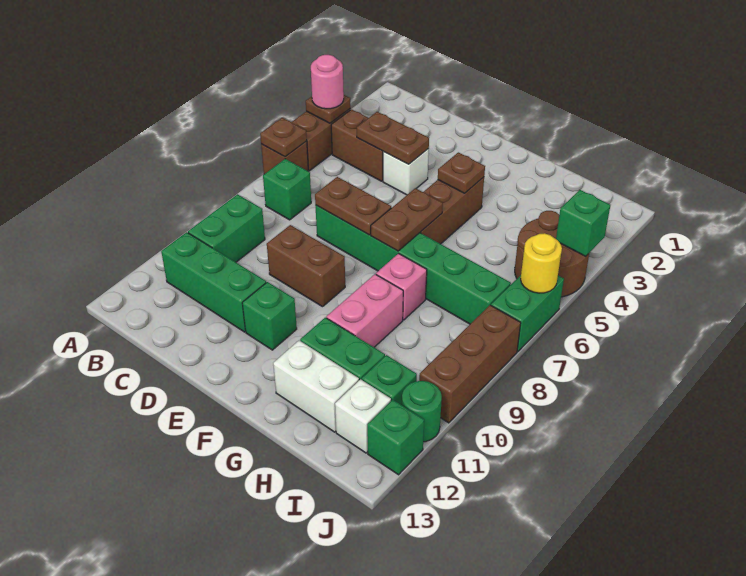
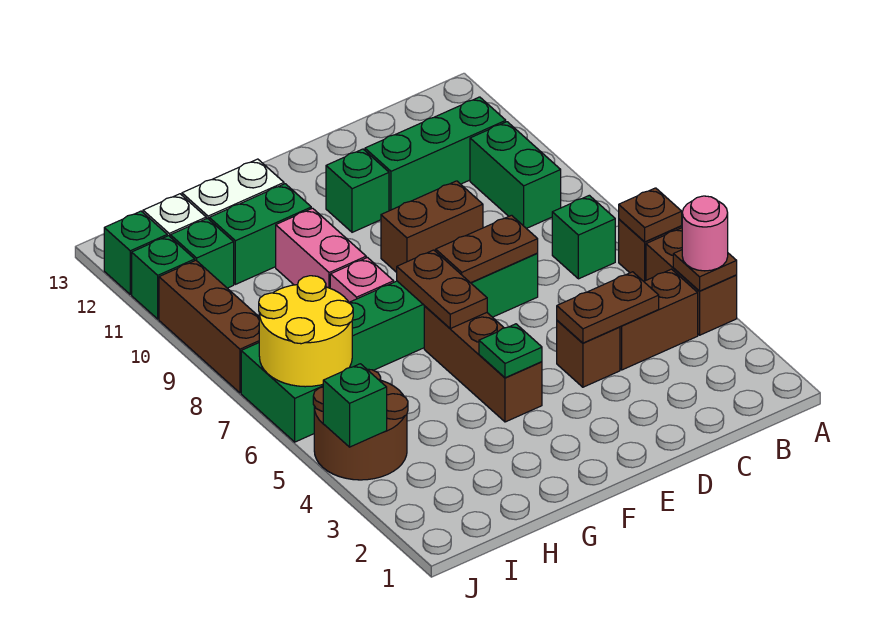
white 1x1 brick [383,149,429,195] -> brown 1x1 brick [557,321,620,387]
brown 1x1 plate [438,152,485,193] -> green 1x1 plate [479,324,542,378]
yellow 1x1 round brick [521,233,562,293] -> yellow 2x2 round brick [259,276,353,387]
green 1x1 round brick [402,381,442,442] -> green 1x1 brick [132,236,195,319]

